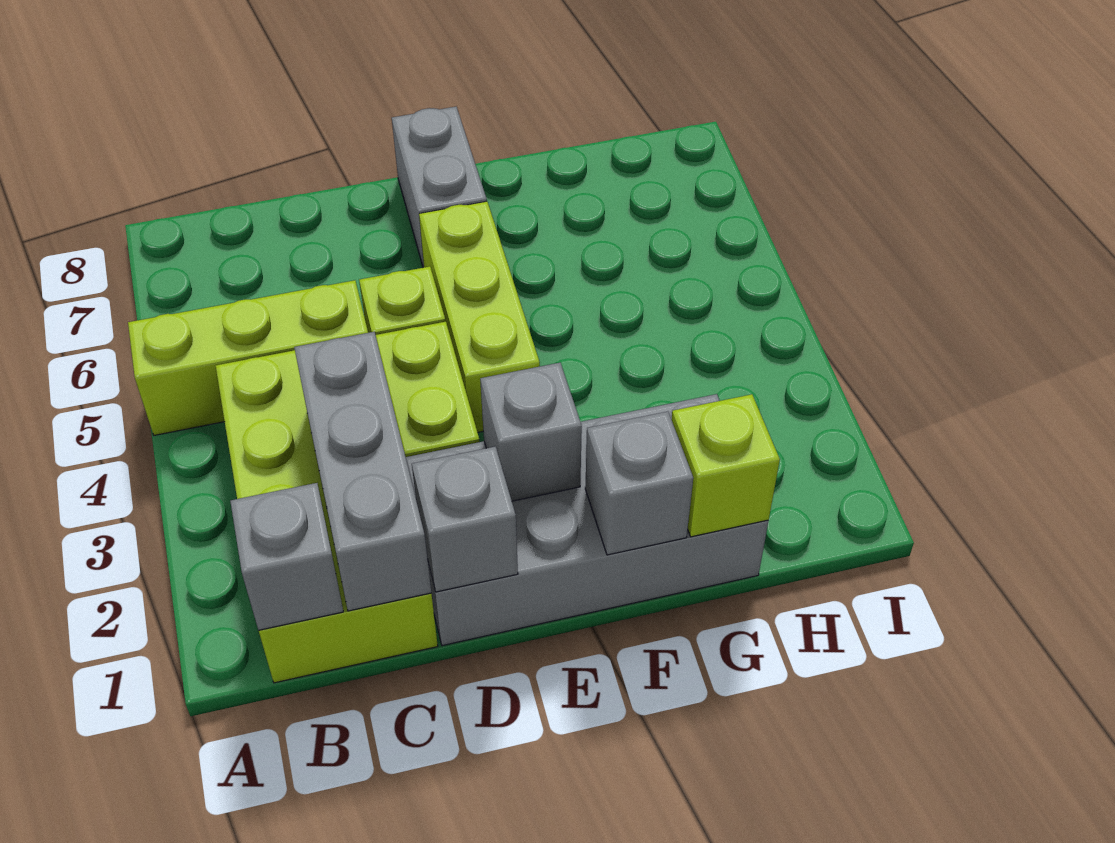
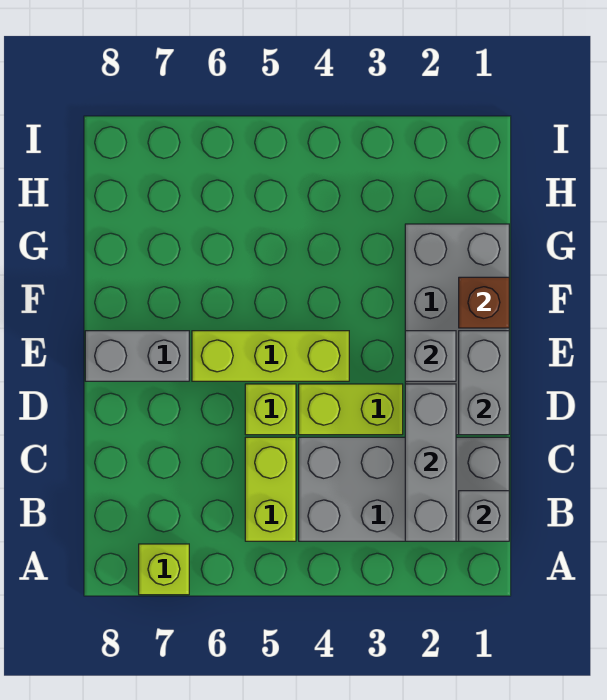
lime 1x3 brick [128,280,368,435] -> lime 1x2 brick [245,437,296,541]
lime 2x4 brick [216,350,438,683] -> grey 2x4 brick [299,437,509,541]
grey 1x3 brick [294,332,431,611] -> grey 1x3 brick turned to [405,384,456,541]
grey 1x1 brick [412,447,518,592] -> grey 1x2 brick [459,331,509,435]
grey 1x1 brick [585,411,693,555] -> brown 1x1 brick [459,277,509,328]
lime 1x1 brick [671,394,780,537] -> lime 1x1 brick moved to [139,544,189,595]

